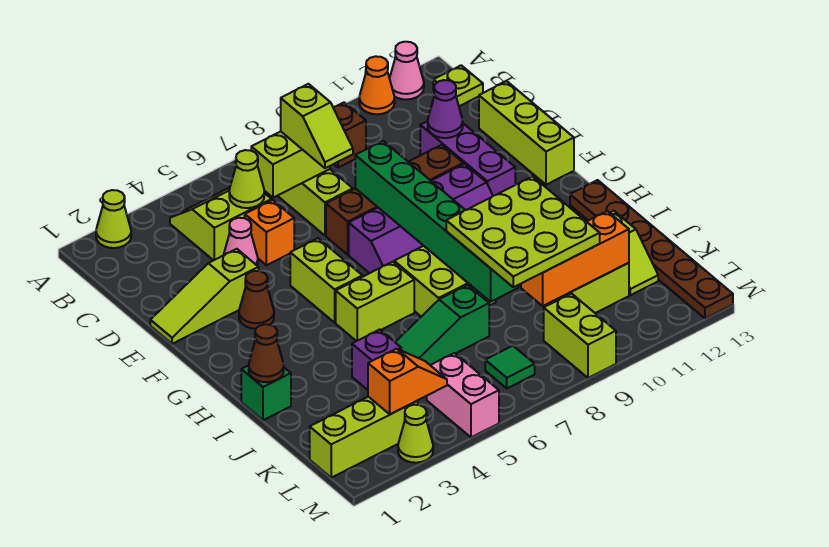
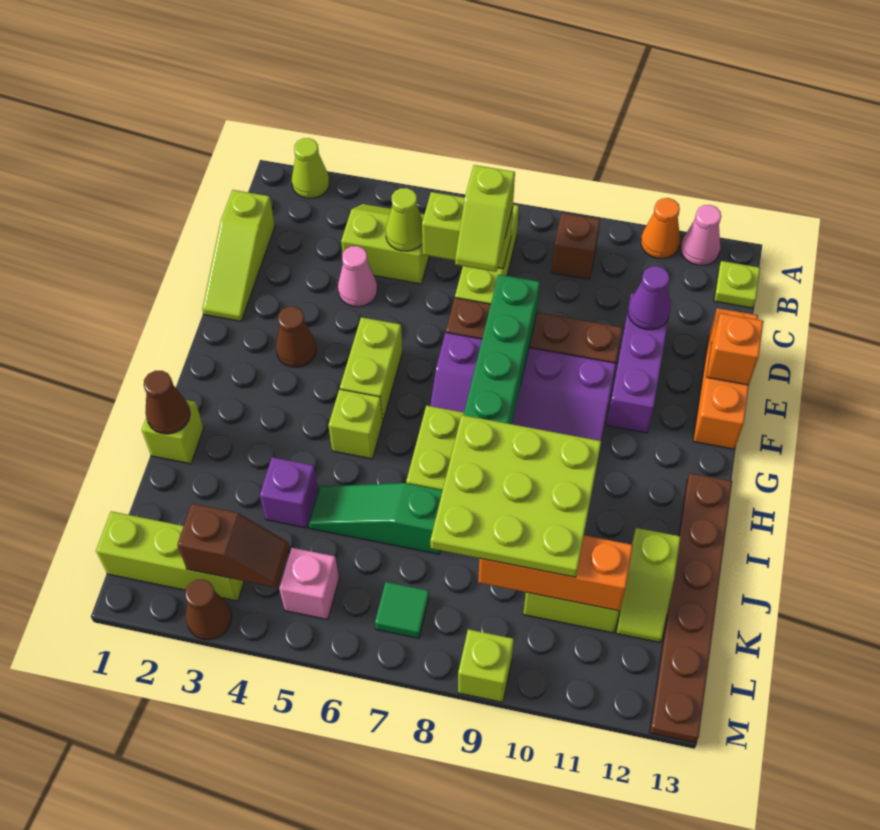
orange 1x1 brick [245,200,294,265] -> orange 1x1 brick moved to [707,313,763,385]
lime 1x3 brick [479,81,574,185] -> orange 1x3 brick [693,308,758,449]
lime 1x3 slope [150,249,259,344] -> lime 1x3 slope turned to [202,190,275,321]
lime 1x2 brick [336,262,414,341] -> lime 1x1 brick [328,389,383,459]
green 1x1 brick [241,365,291,420] -> lime 1x1 brick [142,400,204,464]
orange 1x2 slope [368,349,447,414] -> brown 1x2 slope [177,504,289,588]
pink 1x2 brick [427,353,499,437] -> pink 1x1 brick [279,548,339,620]
lime 1x2 brick [544,294,616,378] -> lime 1x1 brick [458,629,514,702]
lime 1x1 cone [398,405,433,463] -> brown 1x1 cone [185,579,232,640]

